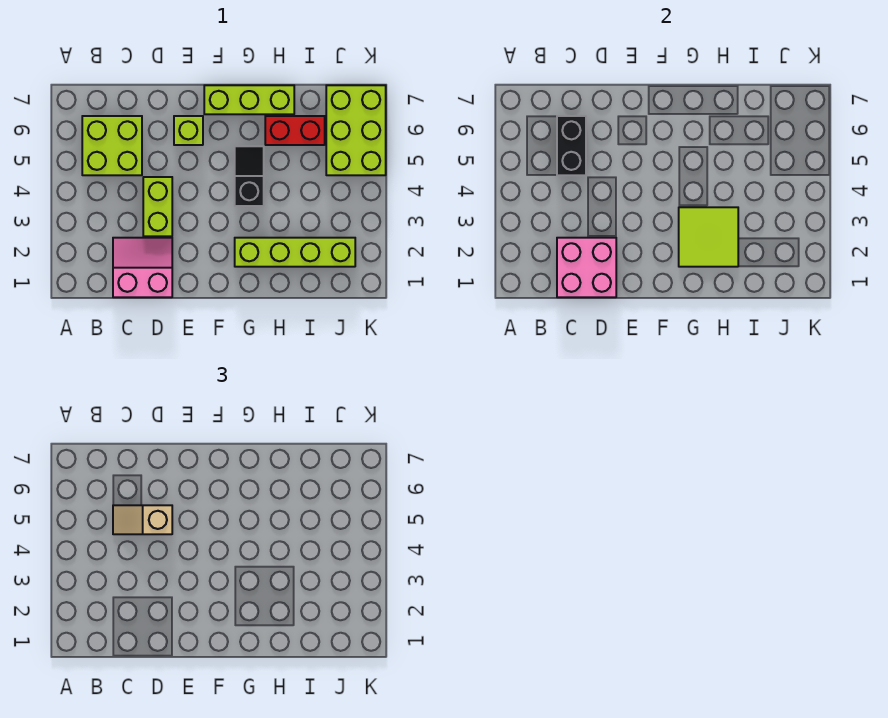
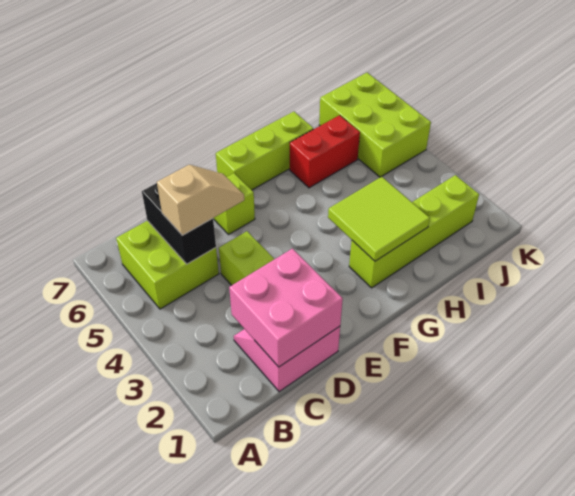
tan 1x2 slope [113,505,172,534] -> tan 1x2 slope turned to [157,165,244,235]
black 1x2 slope [235,146,264,206] -> none

